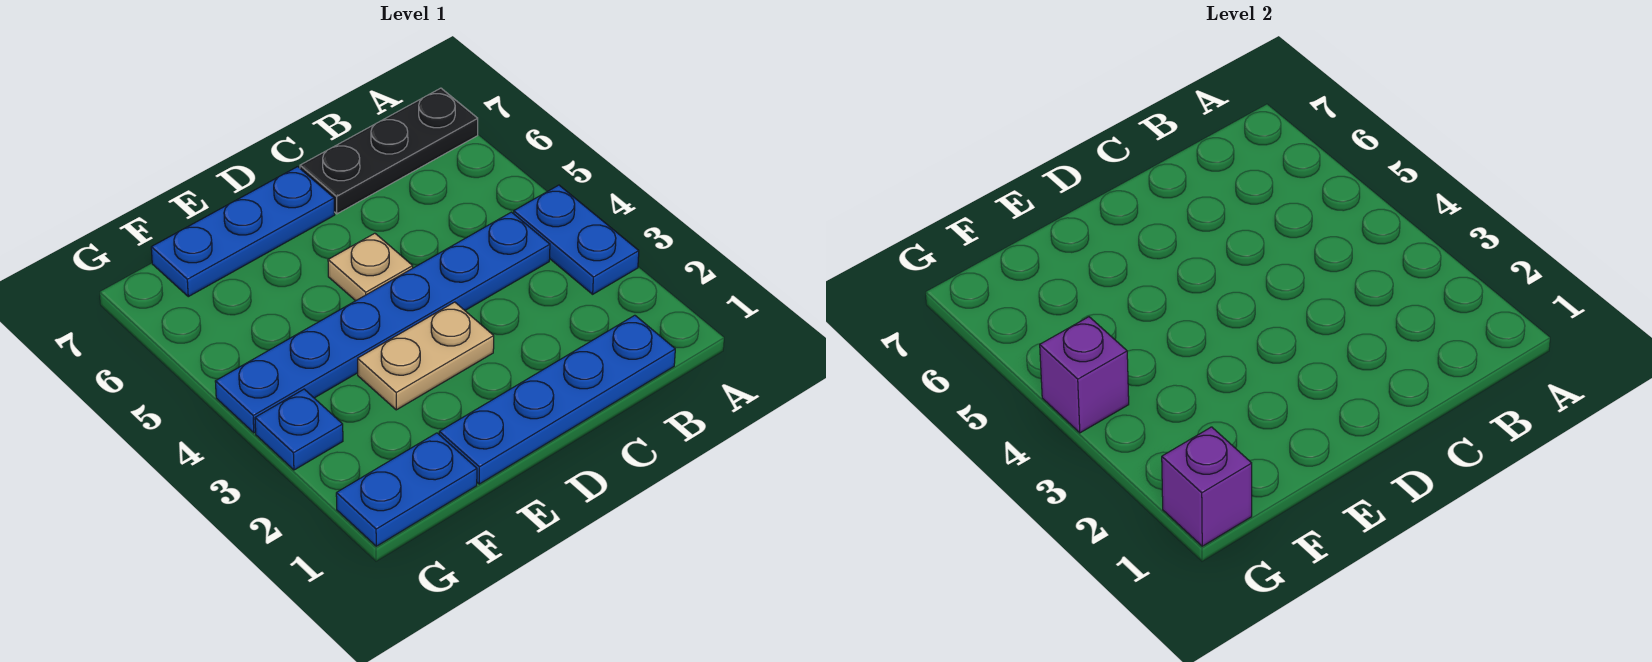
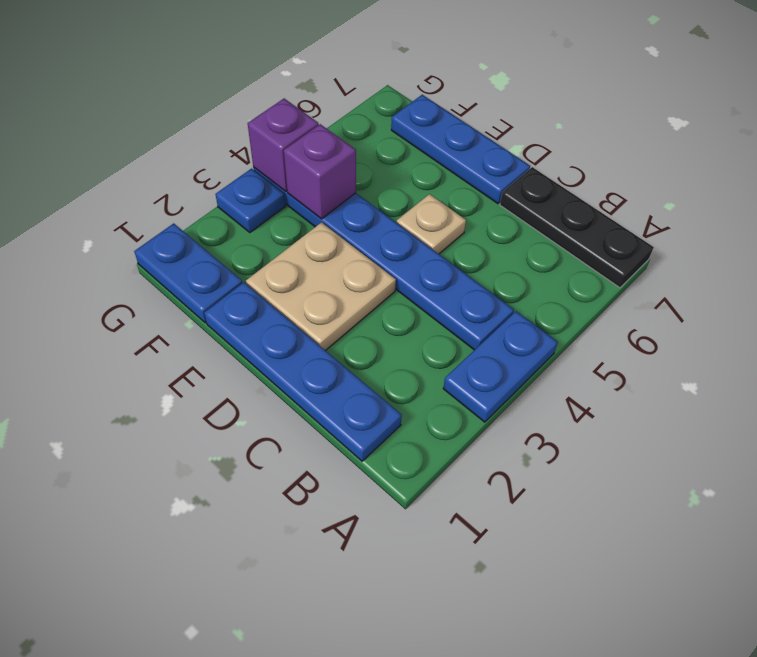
tan 1x2 plate [358,302,494,410] -> tan 2x2 plate [246,222,396,351]
purple 1x1 brick [1162,427,1252,546] -> purple 1x1 brick moved to [284,124,356,219]

